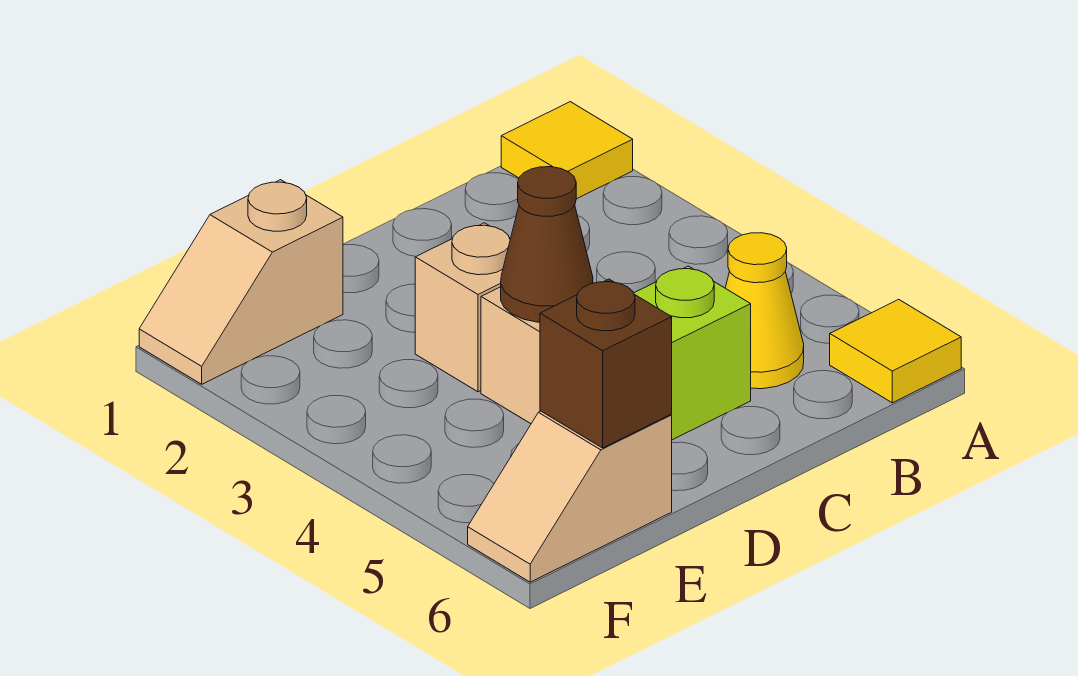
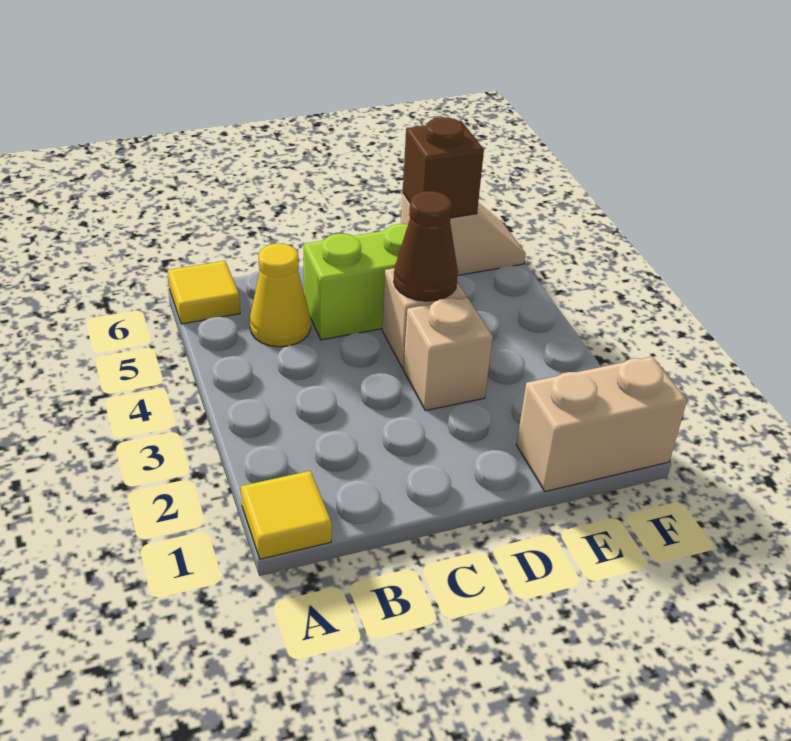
tan 1x2 slope [139,180,343,384] -> tan 1x2 brick [516,357,687,491]

